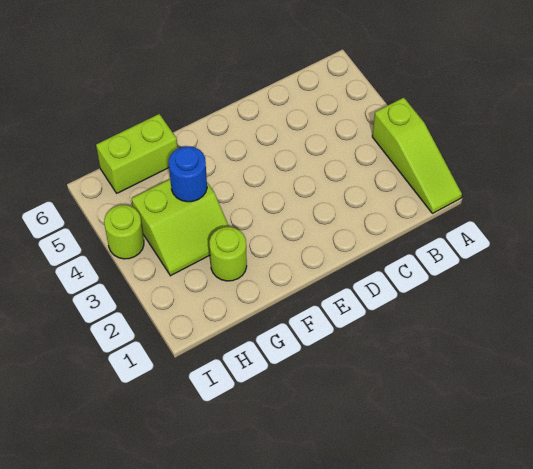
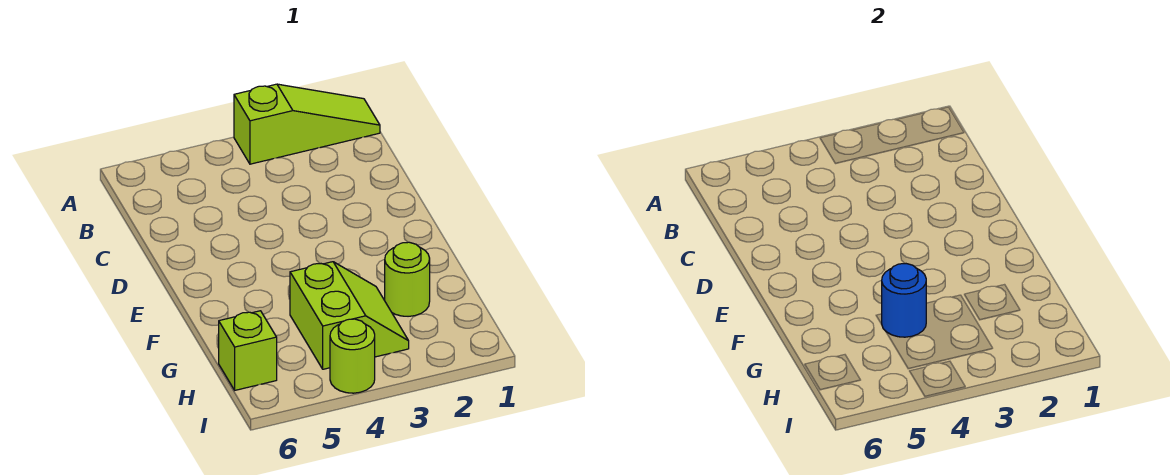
lime 1x2 brick [96,114,178,193] -> lime 1x1 brick [219,311,277,390]

